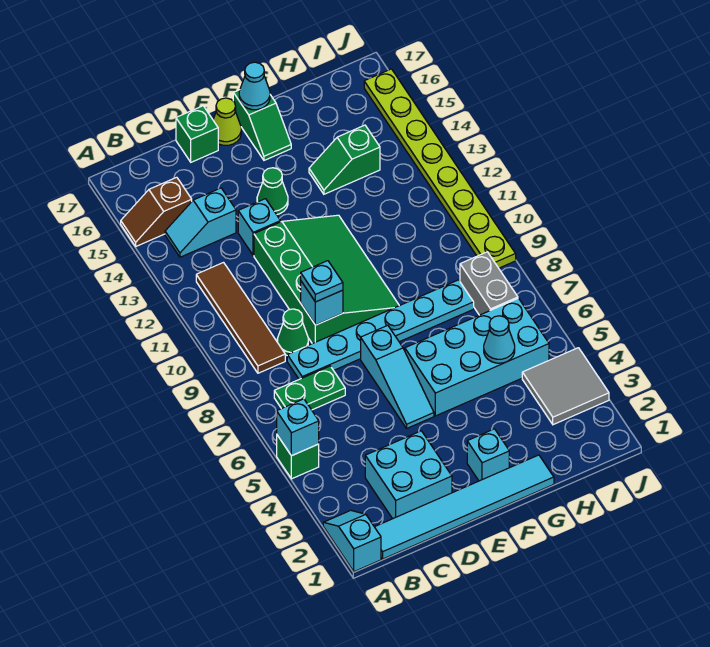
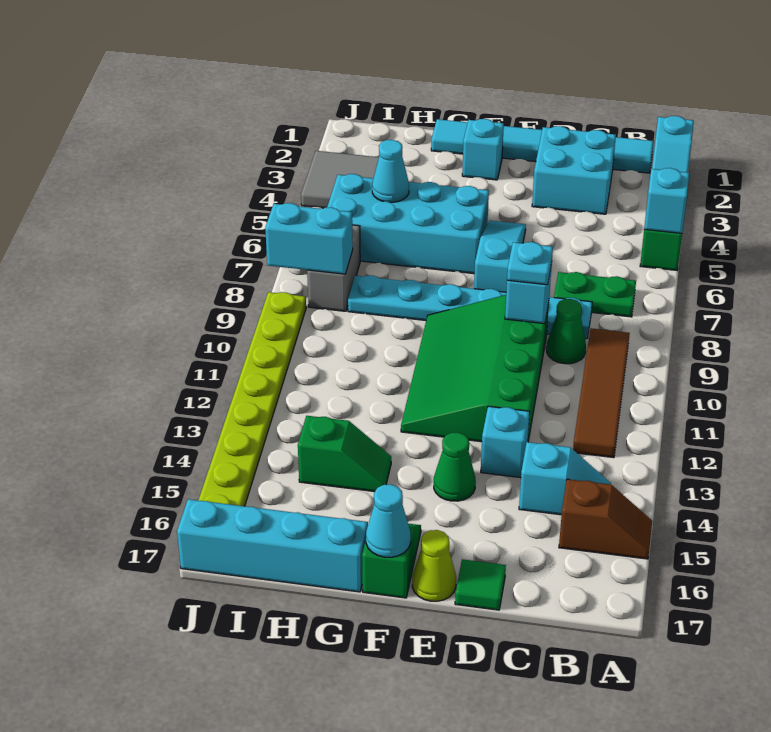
green 1x1 brick [176,106,218,162] -> green 1x1 tile [455,559,506,610]
none -> cyan 1x4 brick [177,499,368,592]
none -> cyan 1x2 brick [265,203,353,274]

